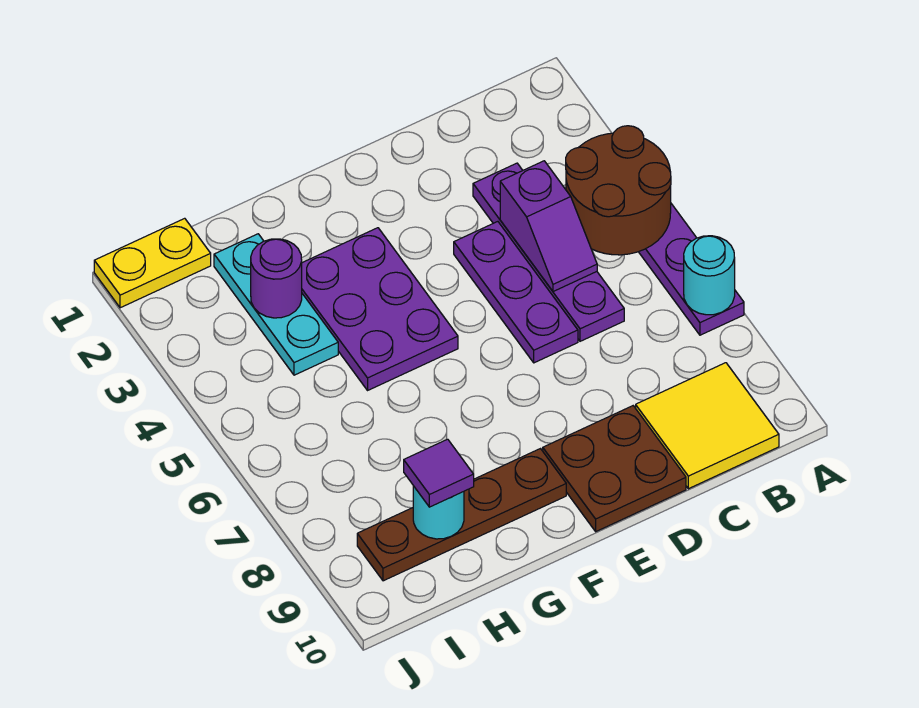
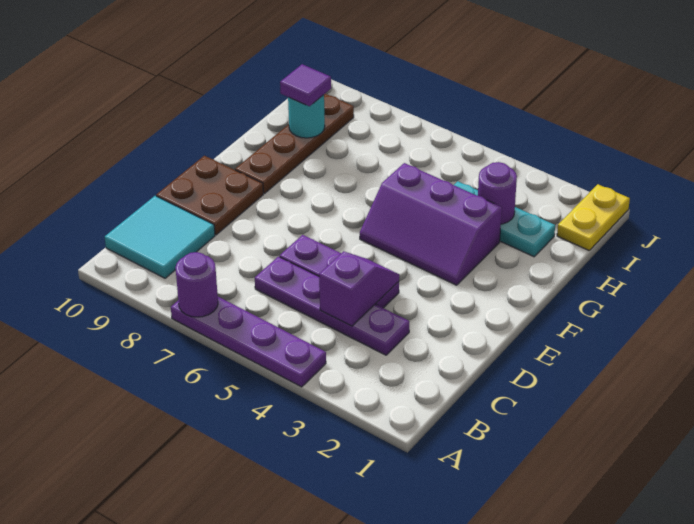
brown 2x2 round brick [566,126,671,255] -> none
cyan 1x1 round brick [684,236,735,315] -> purple 1x1 round brick [175,252,218,317]
yellow 2x2 tile [636,363,779,489] -> cyan 2x2 tile [105,196,215,278]
purple 1x2 slope [500,161,597,292] -> purple 1x2 slope turned to [319,251,399,326]
purple 2x3 plate [302,228,458,390] -> purple 2x3 slope [360,163,502,285]

